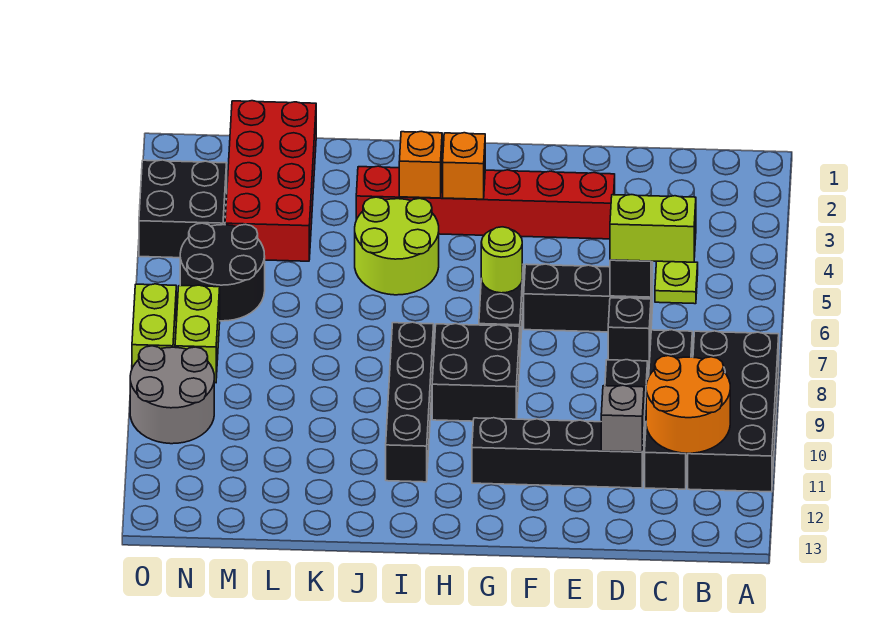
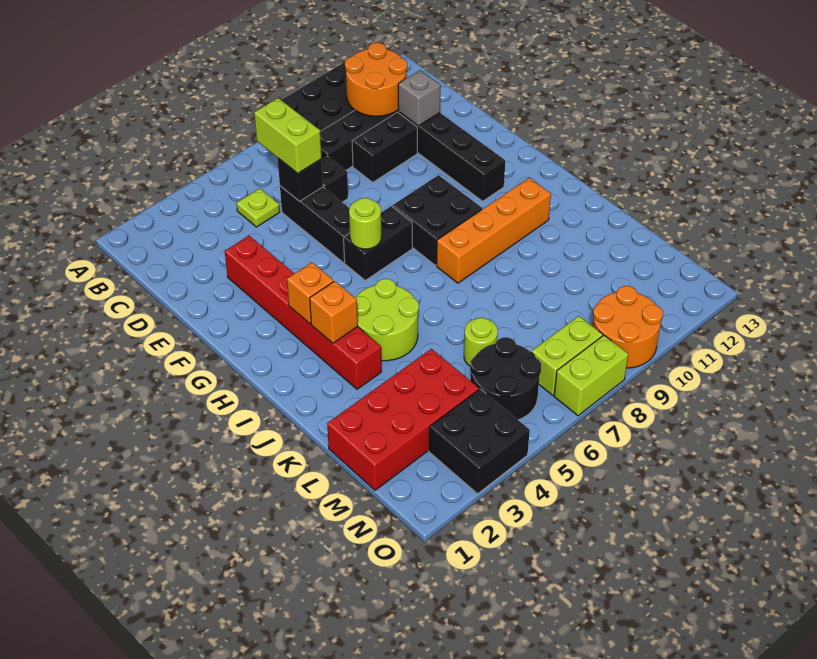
black 1x4 brick [386,322,434,482] -> orange 1x4 brick [437,178,551,283]
none -> lime 1x1 round brick [464,318,498,366]
grey 2x2 round brick [130,346,214,444] -> orange 2x2 round brick [592,286,663,368]

